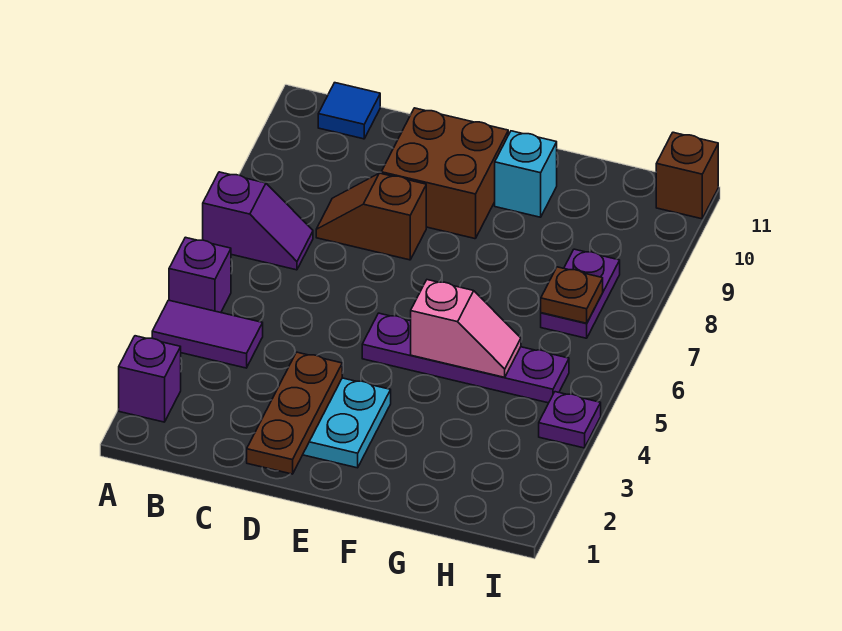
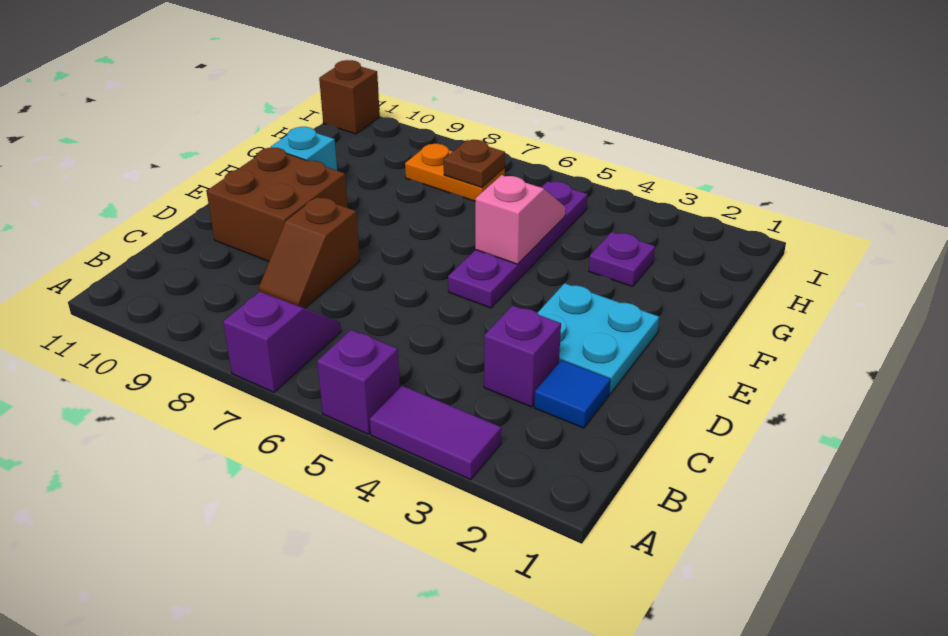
purple 1x1 brick [119,336,181,422] -> purple 1x1 brick moved to [484,306,561,407]
purple 1x2 tile [152,300,263,368] -> purple 1x2 tile turned to [370,386,501,480]
blue 1x1 tile [318,83,380,139] -> blue 1x1 tile moved to [534,360,611,428]
brown 1x3 plate [247,352,342,474] -> none
purple 1x2 plate [541,249,620,338] -> orange 1x2 plate [405,144,505,201]
purple 1x1 plate [539,392,601,448] -> purple 1x1 plate moved to [589,232,655,287]

